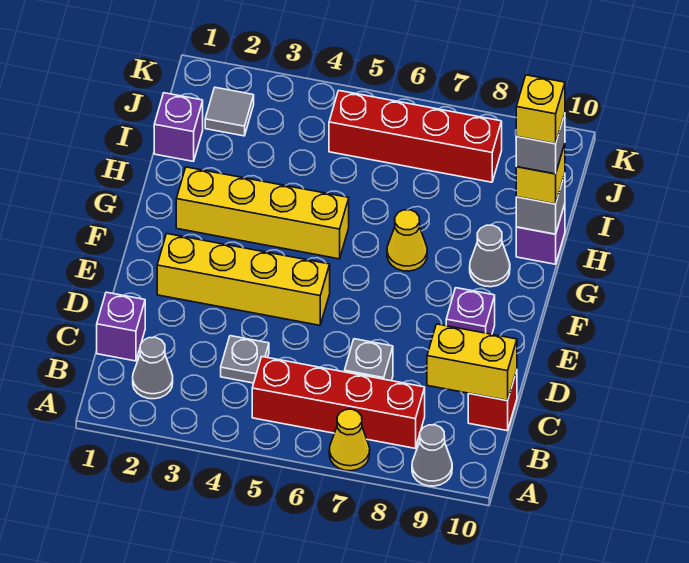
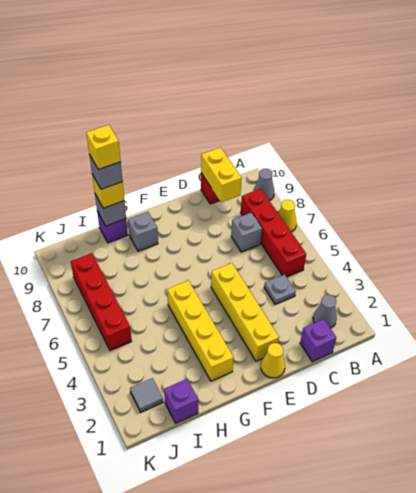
purple 1x1 brick [446,288,495,334] -> none
yellow 1x1 cone [387,210,427,271] -> yellow 1x1 cone moved to [261,343,285,378]
grey 1x1 cone [470,225,510,287] -> grey 1x1 brick [128,212,158,251]

